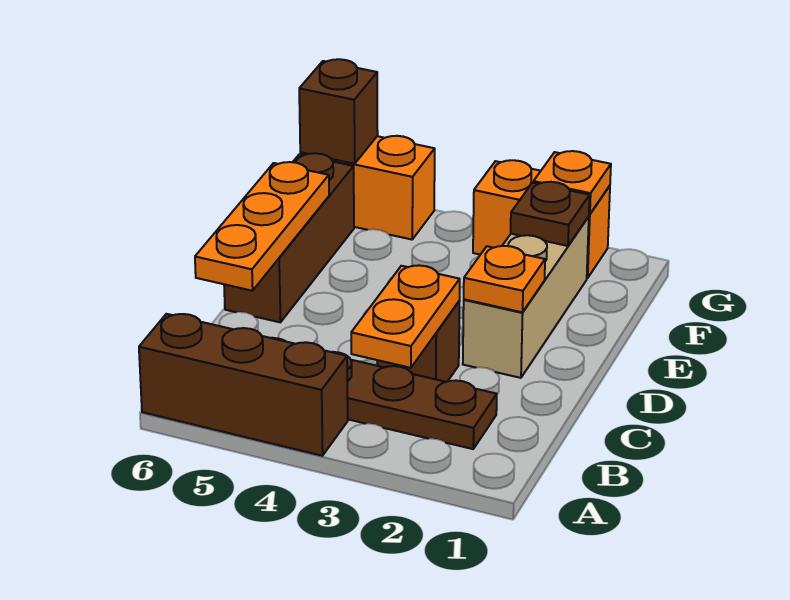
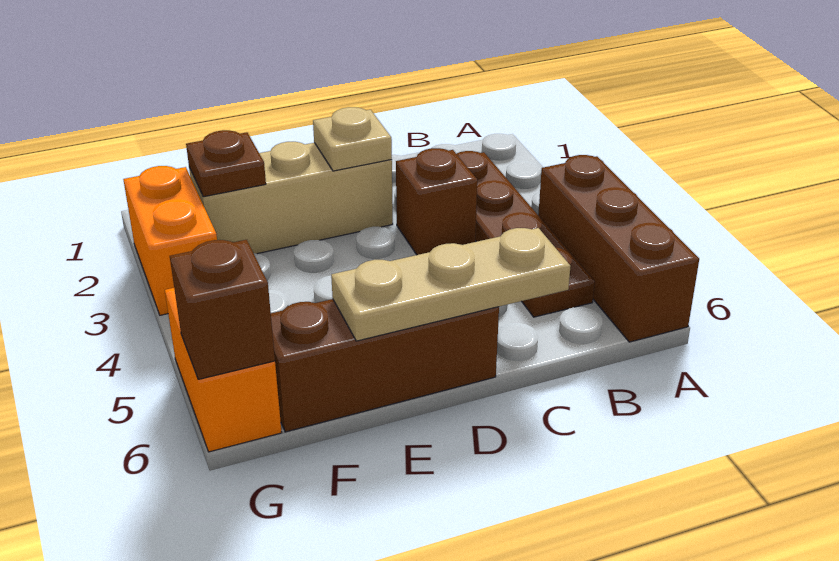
orange 1x2 plate [351,265,460,368] -> none
orange 1x3 plate [195,162,329,291] -> tan 1x3 plate [331,228,571,341]
orange 1x1 plate [464,246,545,312] -> tan 1x1 plate [313,107,392,171]
orange 1x1 plate [533,151,611,214] -> none

